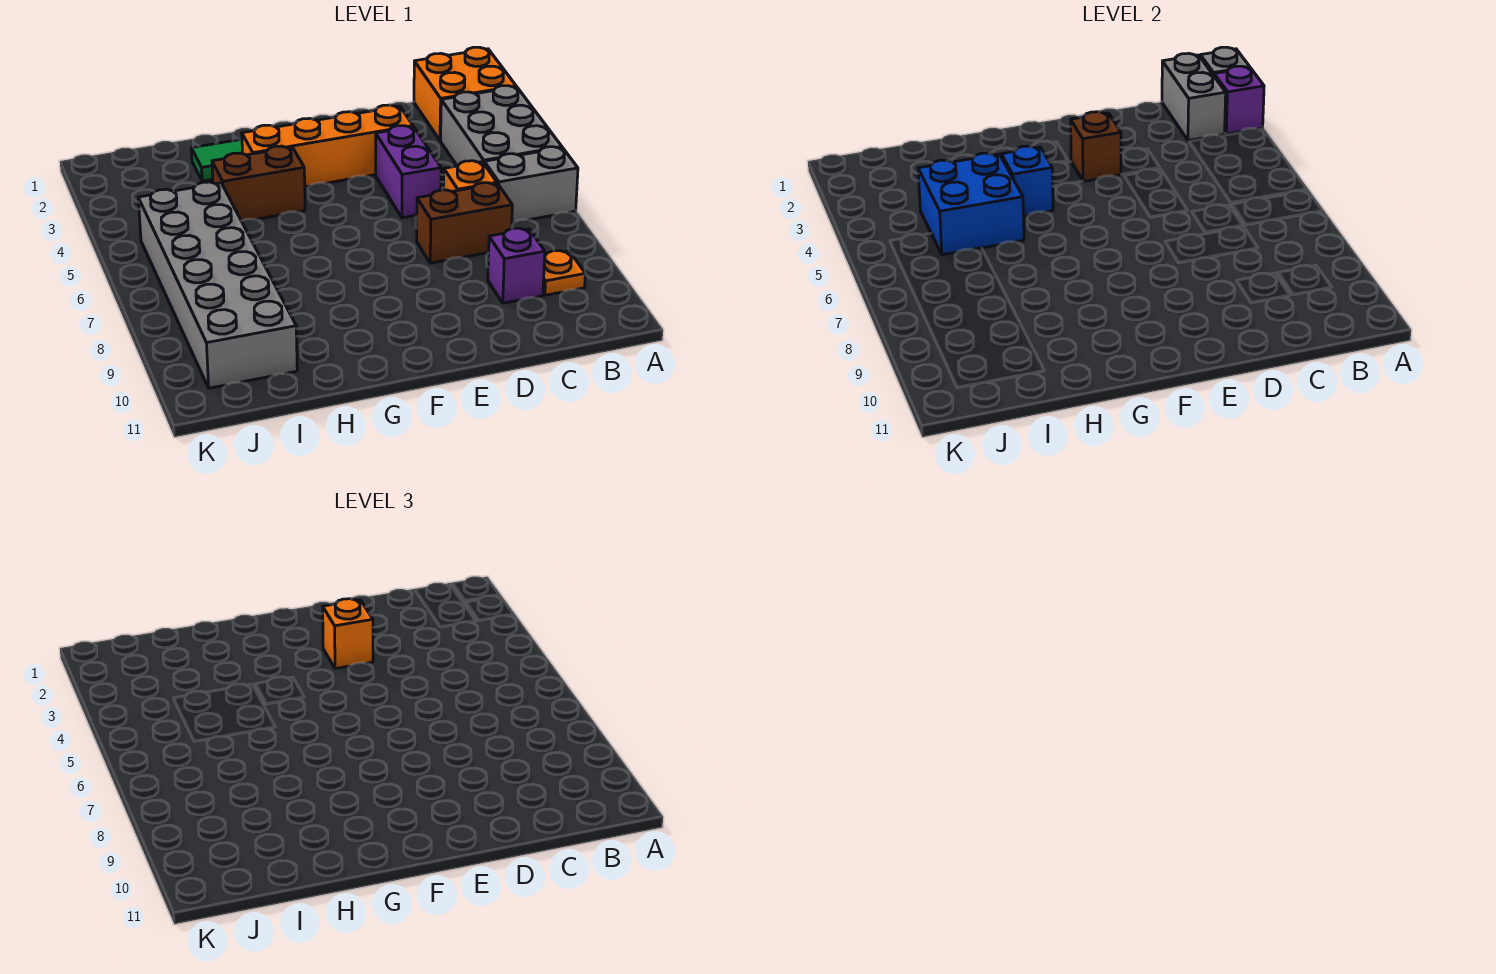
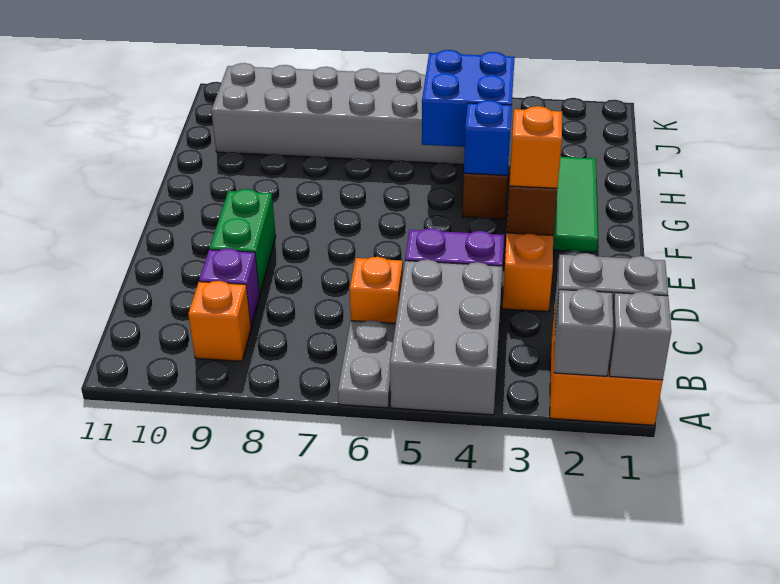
purple 1x1 brick [1214,66,1264,134] -> grey 1x1 brick [554,289,614,376]
grey 2x3 brick [441,86,562,166] -> grey 2x3 brick turned to [390,259,502,415]
grey 1x2 brick [484,147,578,223] -> grey 1x2 plate [338,320,396,408]
orange 1x1 plate [543,251,585,295] -> orange 1x1 brick [188,281,251,361]
brown 1x2 brick [417,183,512,263] -> none
none -> green 1x2 brick [210,189,276,294]

